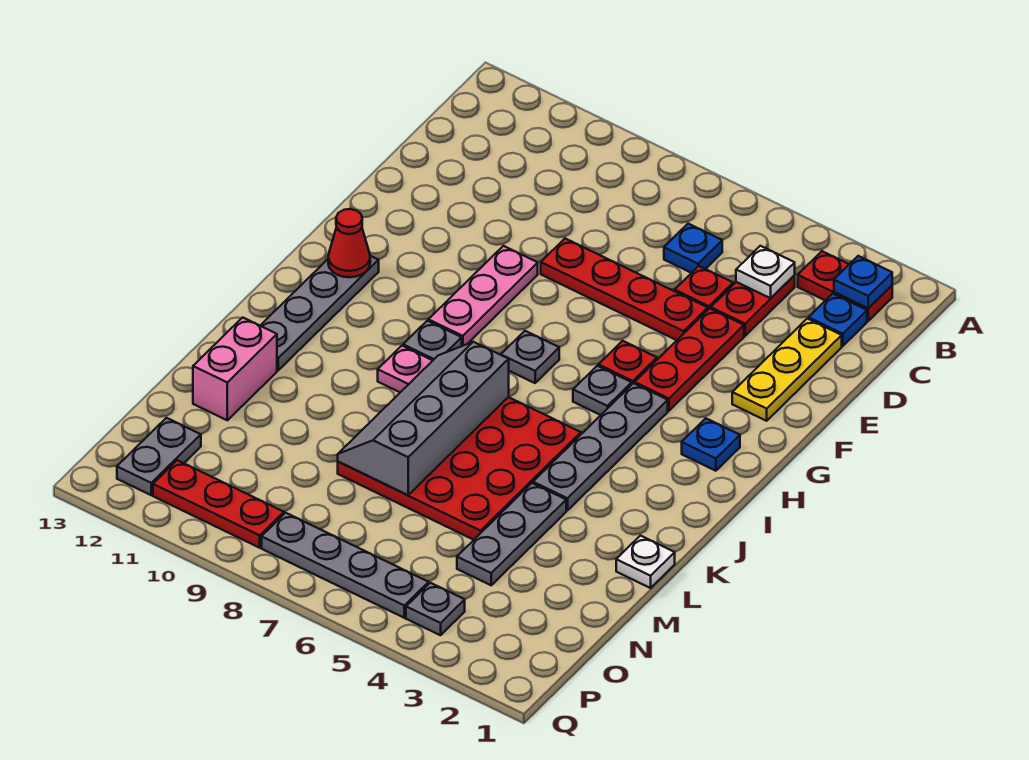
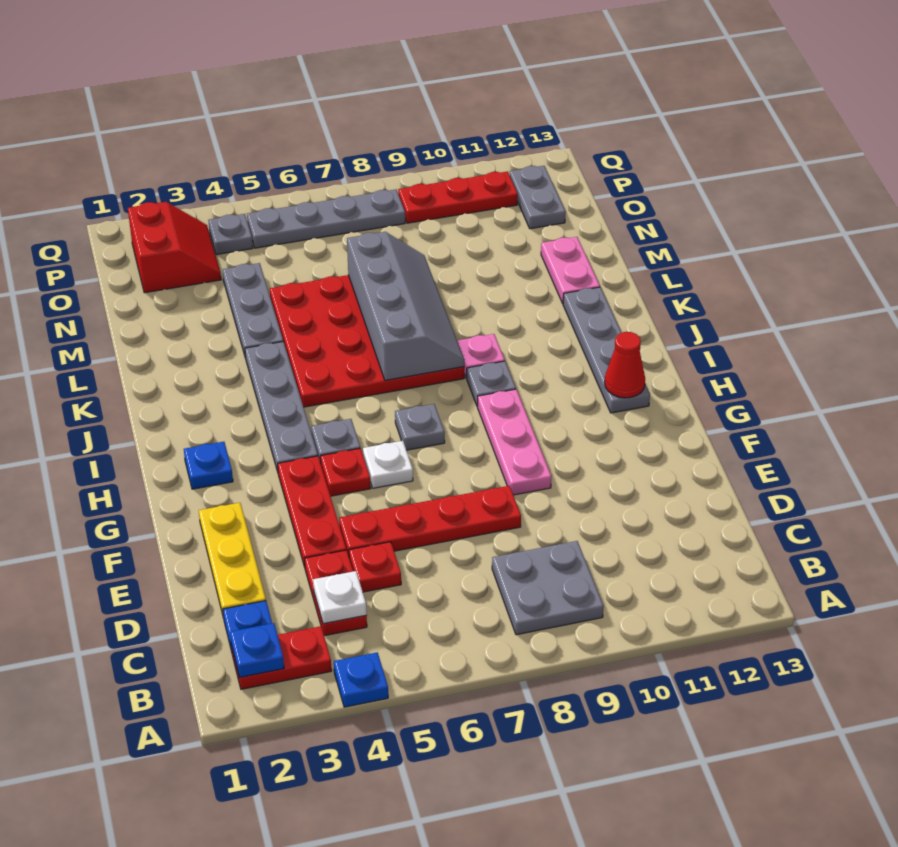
none -> grey 2x2 plate [492,541,604,635]
blue 1x1 plate [664,224,722,273] -> blue 1x1 plate moved to [334,652,388,707]
white 1x1 plate [616,536,675,588] -> white 1x1 plate moved to [363,441,413,488]
pink 1x2 brick [193,317,277,420] -> pink 1x2 plate [541,237,600,303]
none -> red 2x2 slope [128,202,221,293]

